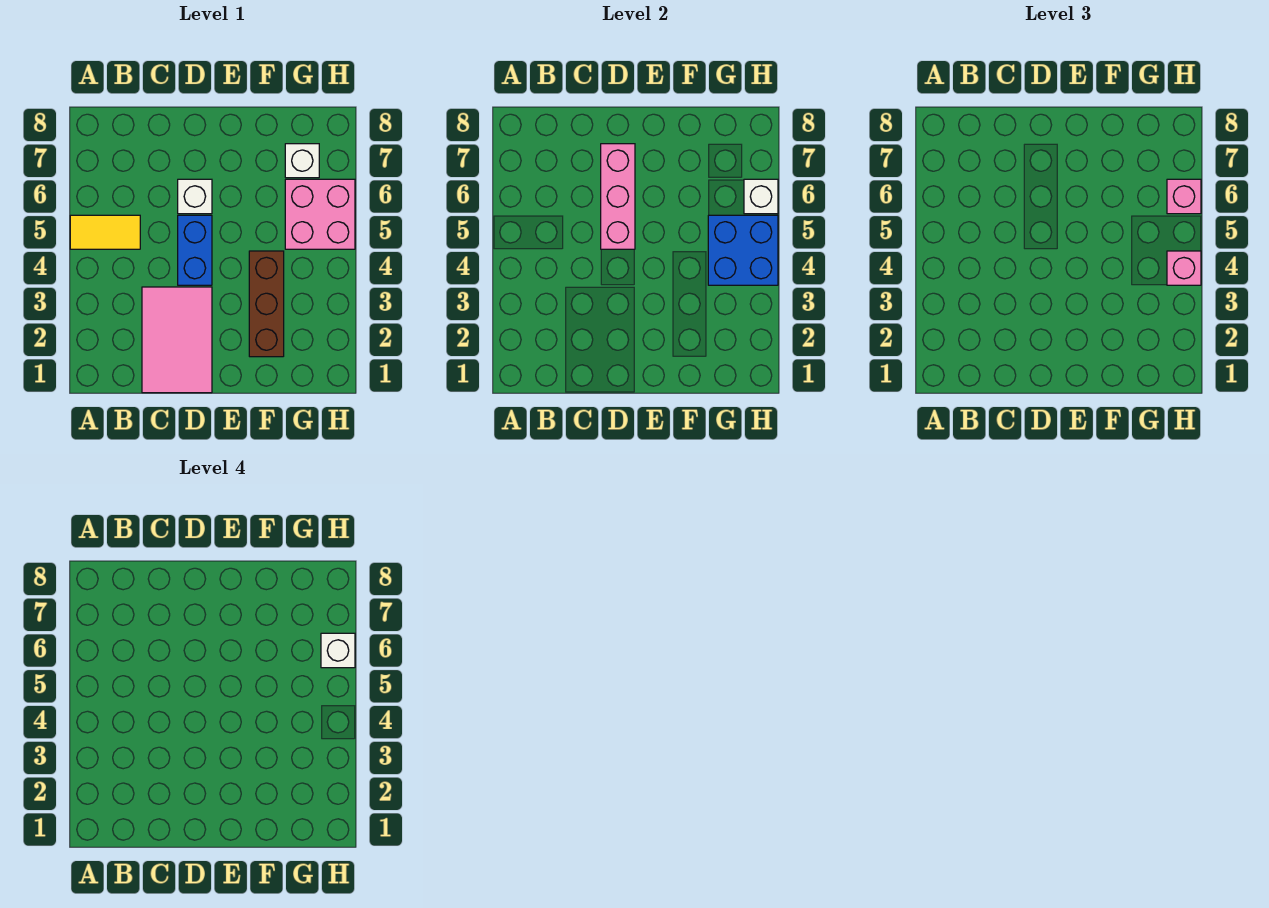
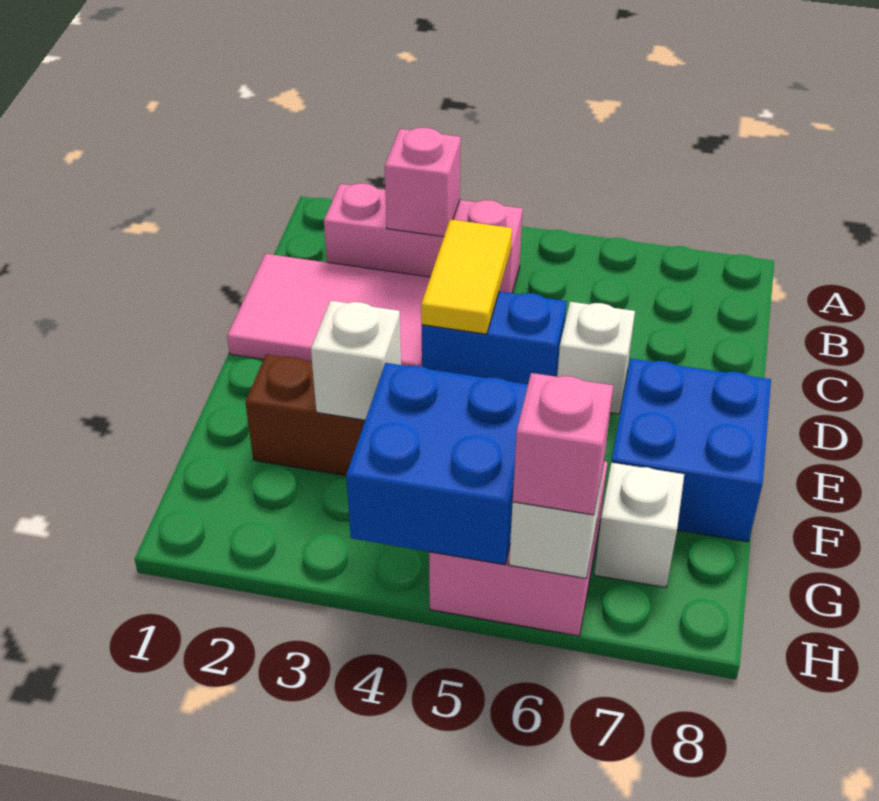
yellow 1x2 tile [70,215,140,249] -> yellow 1x2 tile moved to [421,219,512,334]
pink 1x3 brick [601,144,635,249] -> pink 1x3 brick moved to [324,183,523,293]
none -> blue 2x2 brick [611,358,771,542]
pink 1x1 brick [1167,251,1201,285] -> pink 1x1 brick moved to [385,128,461,237]
white 1x1 brick [321,633,355,668] -> white 1x1 brick moved to [311,301,401,420]

